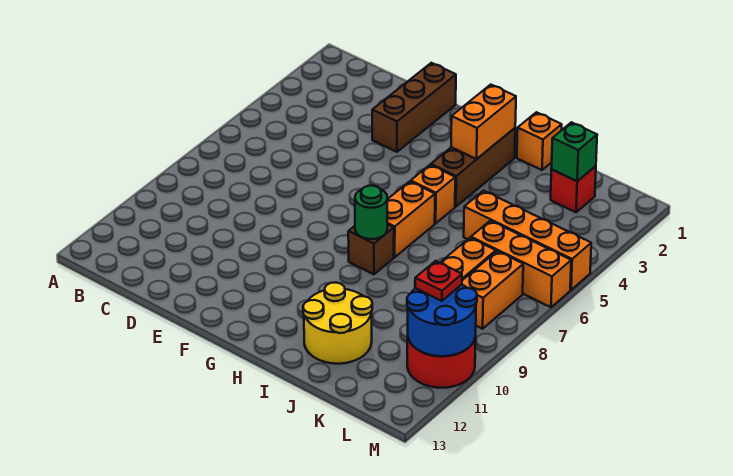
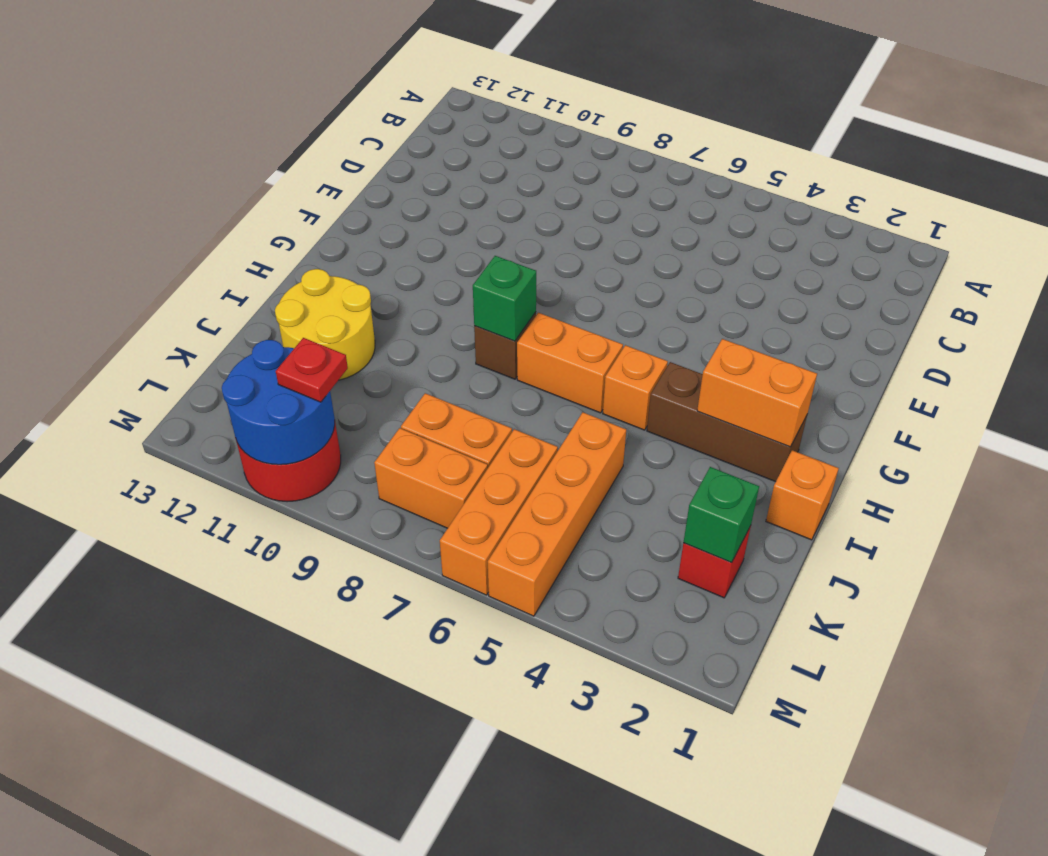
brown 1x3 brick [372,63,456,152] -> none
green 1x1 round brick [355,186,387,239] -> green 1x1 brick [473,256,536,341]

